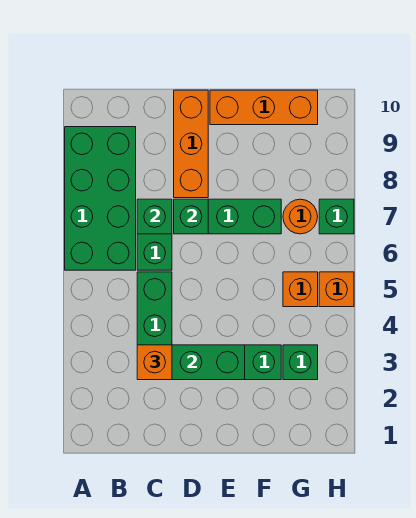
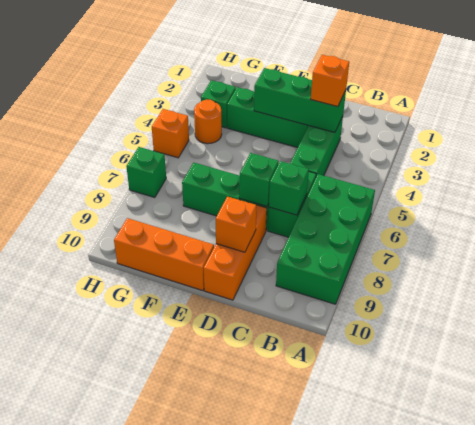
orange 1x1 brick [283,272,318,307] -> orange 1x1 brick moved to [216,197,256,252]
orange 1x1 round brick [283,199,318,234] -> orange 1x1 round brick moved to [194,100,222,144]

